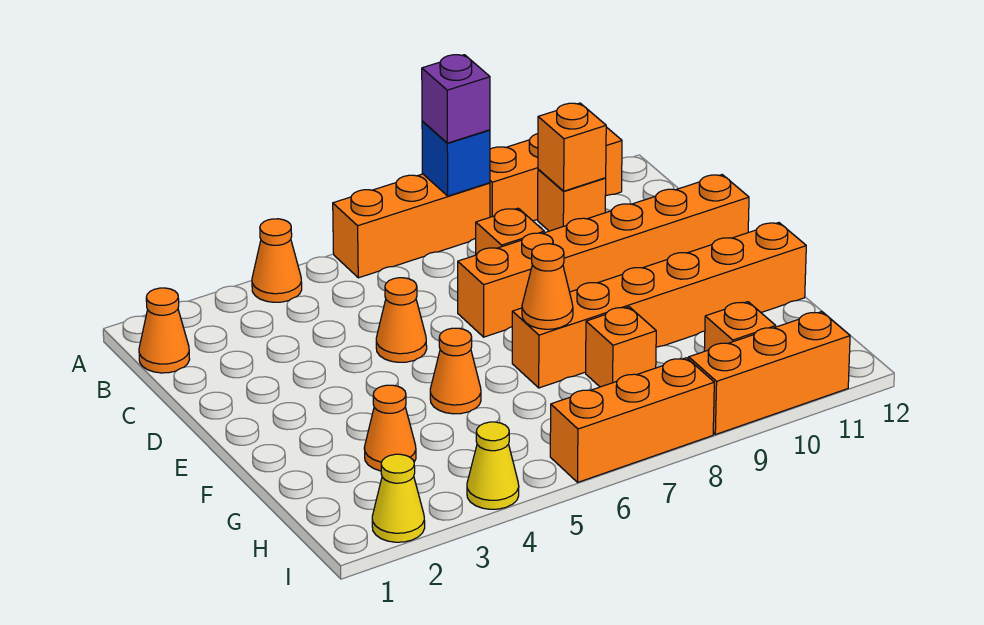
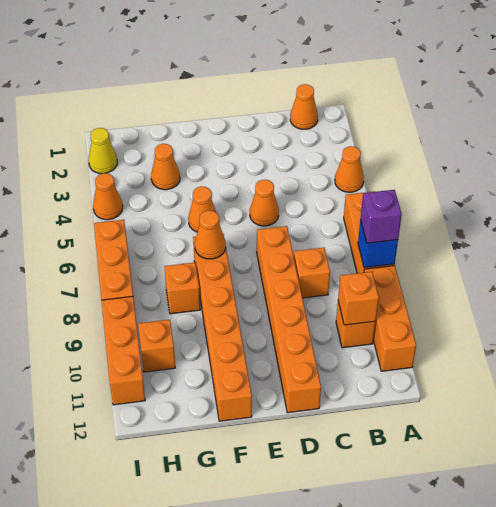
yellow 1x1 cone [467,422,519,509] -> orange 1x1 cone [93,173,123,220]

